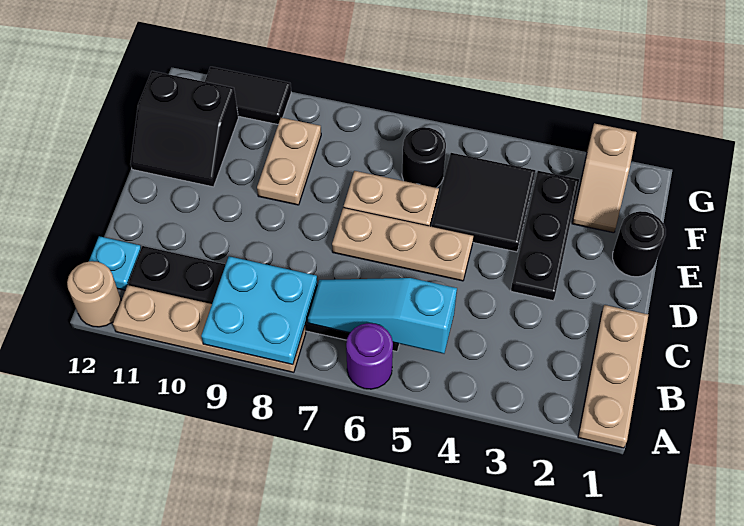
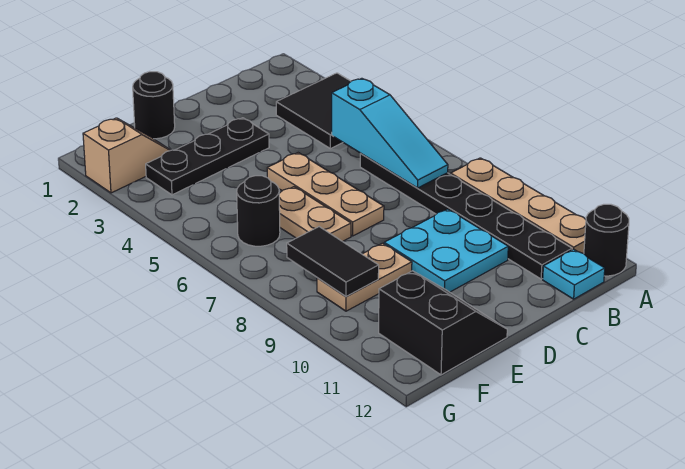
tan 1x3 plate [578,305,648,448] -> none
purple 1x1 round brick [346,323,393,389] -> none
cyan 2x2 plate [201,256,318,365] -> cyan 2x2 plate moved to [384,209,508,292]
tan 1x1 round brick [67,261,121,327] -> black 1x1 round brick [584,204,629,276]
black 2x2 tile [432,153,535,252] -> black 2x2 tile moved to [276,73,351,149]
black 1x2 tile [205,67,291,124] -> black 1x2 tile moved to [287,227,379,296]

